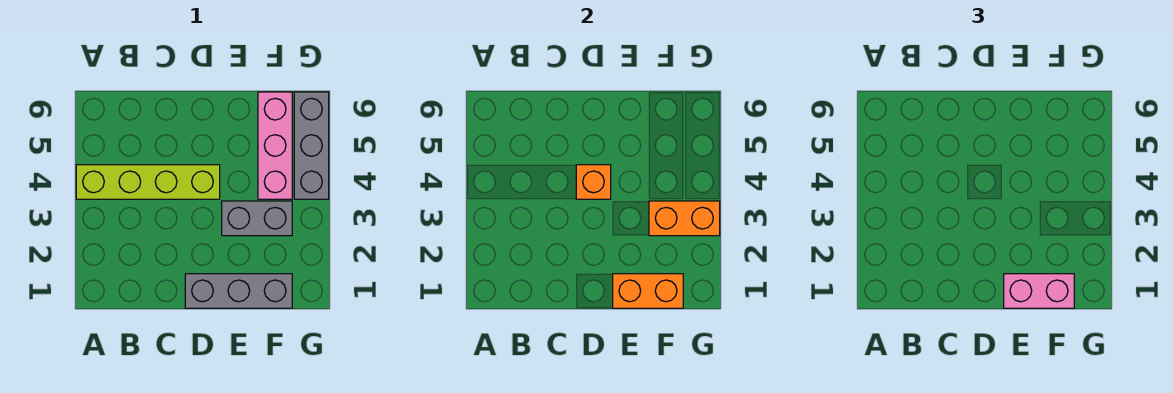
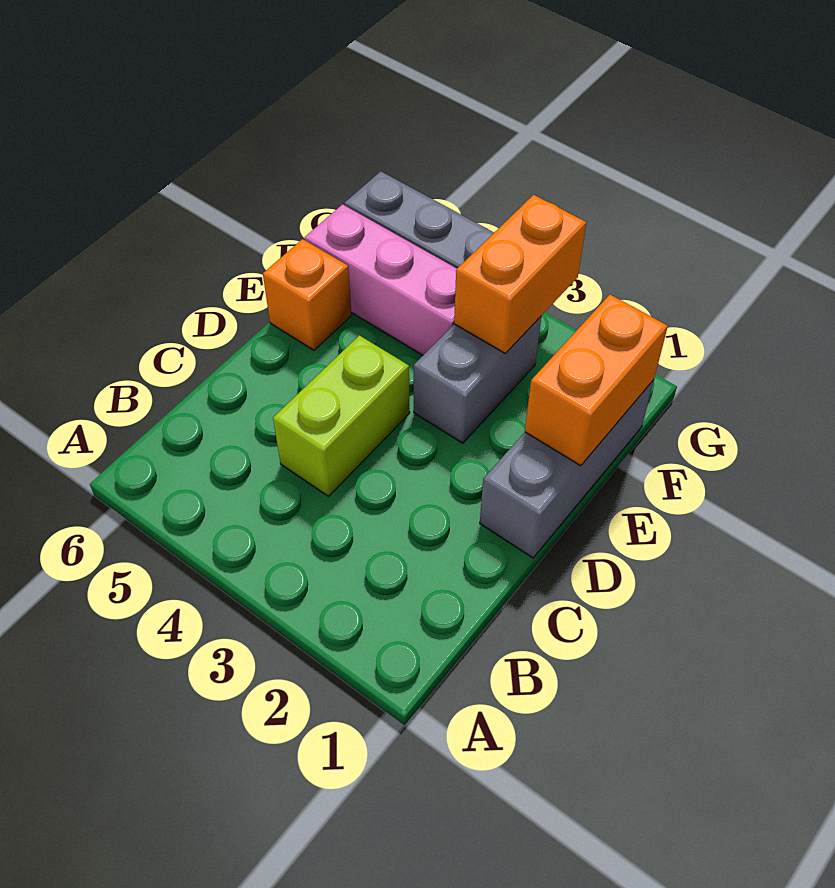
lime 1x4 brick [76,165,220,199] -> lime 1x2 brick [273,335,410,496]
orange 1x1 brick [576,165,611,199] -> orange 1x1 brick moved to [263,239,352,350]
pink 1x2 brick [1004,274,1074,308] -> none

